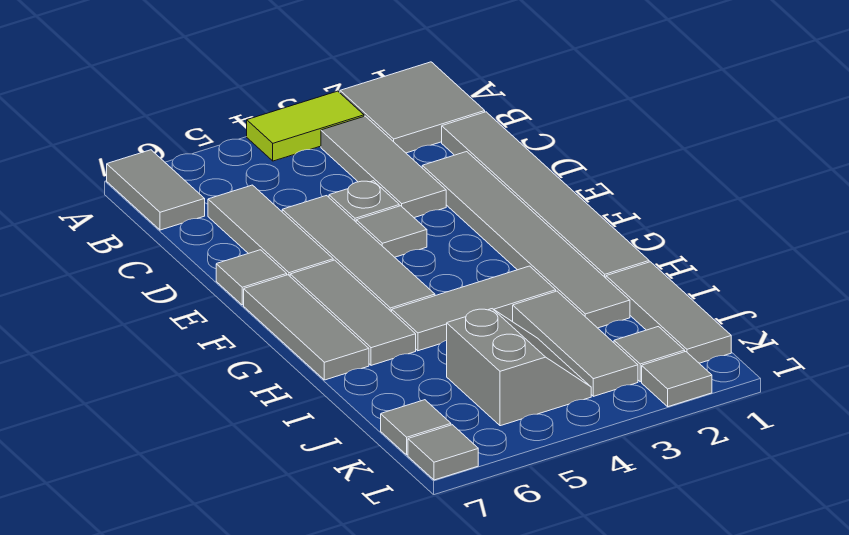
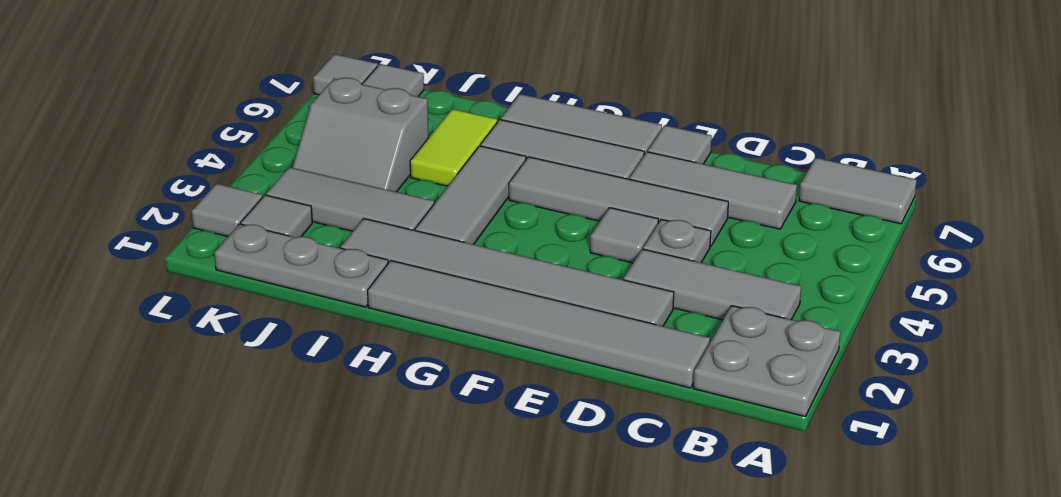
grey 2x2 tile [340,62,485,153] -> grey 2x2 plate [693,306,840,416]
lime 1x2 tile [247,91,364,161] -> lime 1x2 tile moved to [410,109,497,186]
grey 1x3 tile [606,262,731,363] -> grey 1x3 plate [214,224,388,307]

